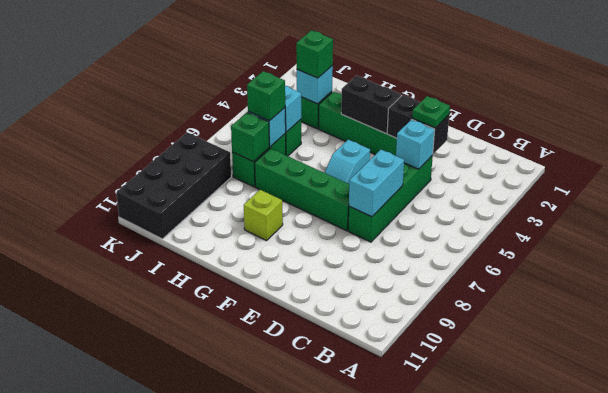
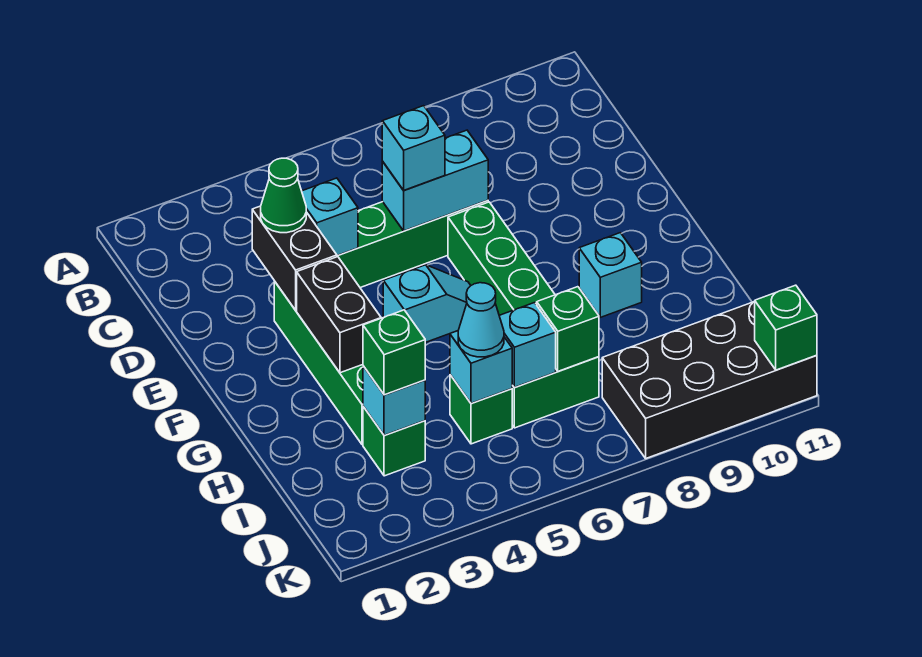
green 1x1 plate [412,96,450,128] -> green 1x1 cone [261,158,306,233]
none -> cyan 1x1 brick [382,106,445,190]
lime 1x1 brick [244,190,283,241] -> cyan 1x1 brick [579,233,642,317]
none -> cyan 1x1 cone [458,283,504,357]
green 1x1 brick [247,71,285,121] -> green 1x1 brick moved to [755,285,817,370]

